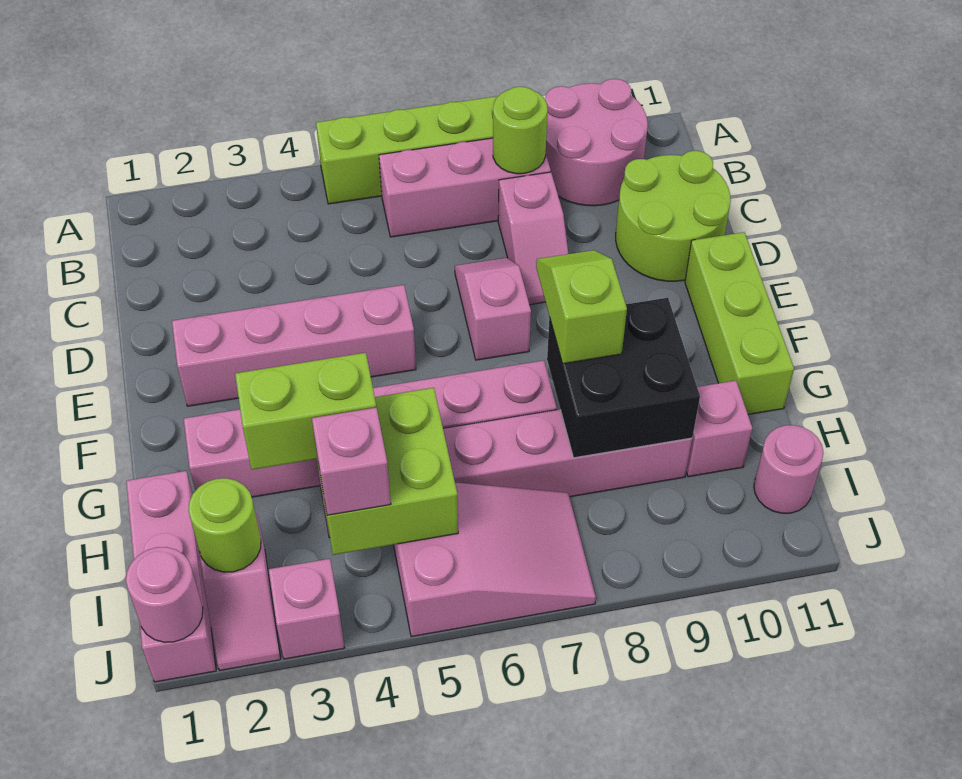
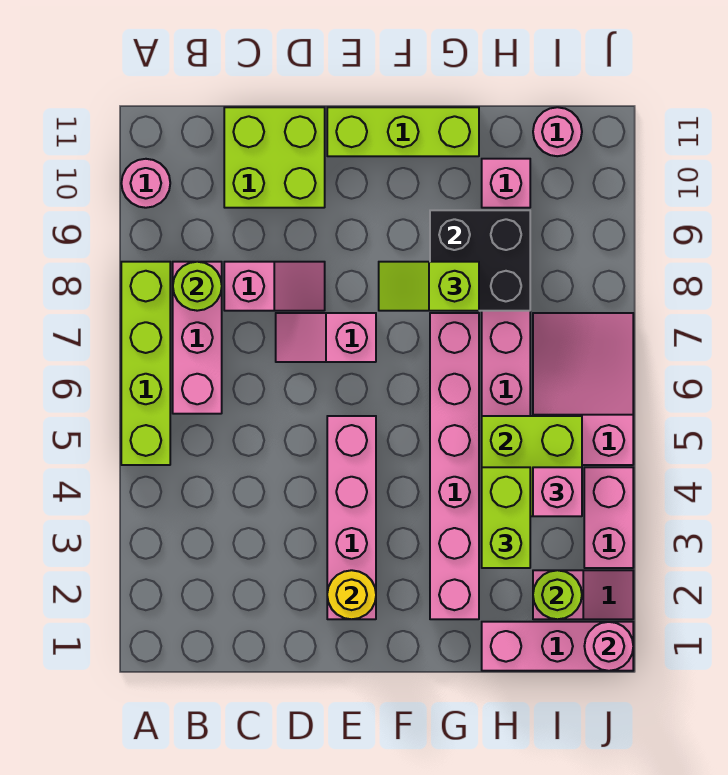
pink 2x2 round brick [545,79,648,206] -> pink 1x1 round brick [121,159,170,208]
lime 2x2 round brick [616,151,731,281] -> lime 2x2 brick [224,107,325,208]
none -> yellow 1x1 round brick [327,570,376,619]
pink 1x1 brick [268,559,344,659] -> pink 1x2 brick [584,467,633,568]

